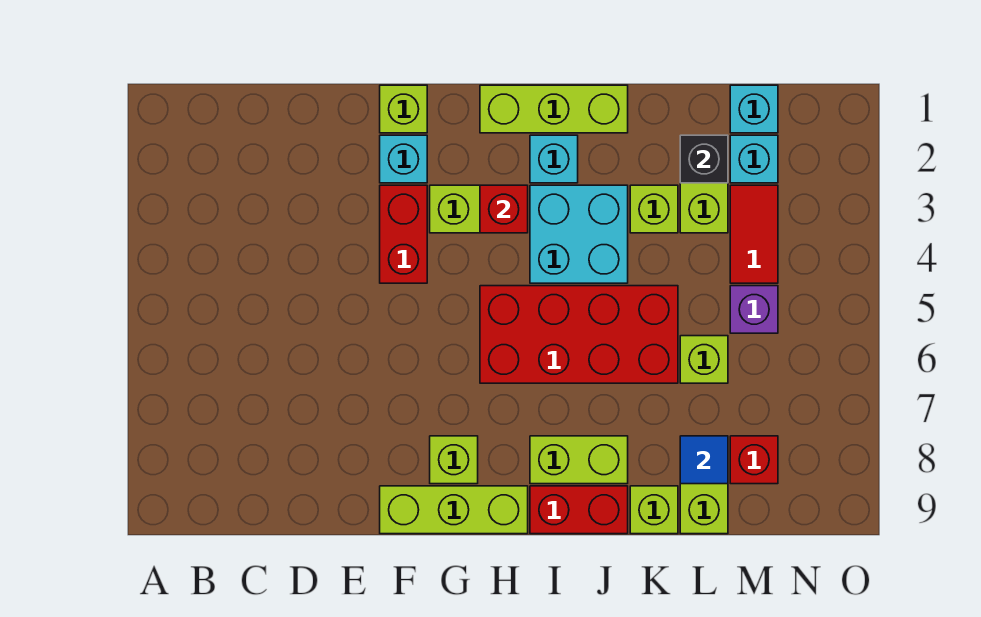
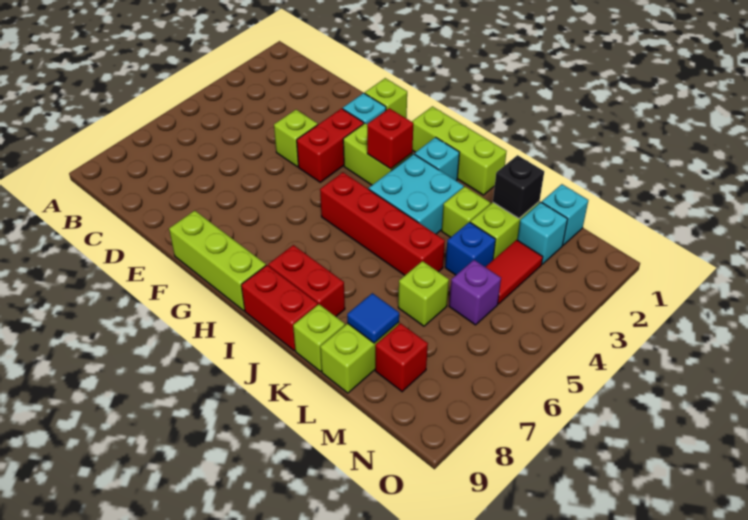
lime 1x1 brick [430,436,478,484] -> lime 1x1 brick moved to [274,110,318,167]
red 2x4 brick [480,286,678,383] -> red 1x4 brick [320,172,445,275]
lime 1x2 brick [530,436,628,484] -> red 1x2 brick [268,245,345,316]
none -> blue 1x1 brick [445,222,496,275]

